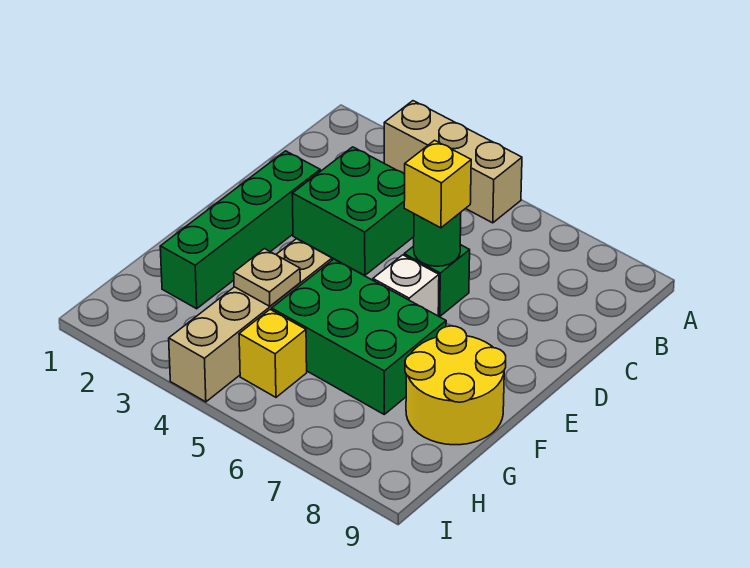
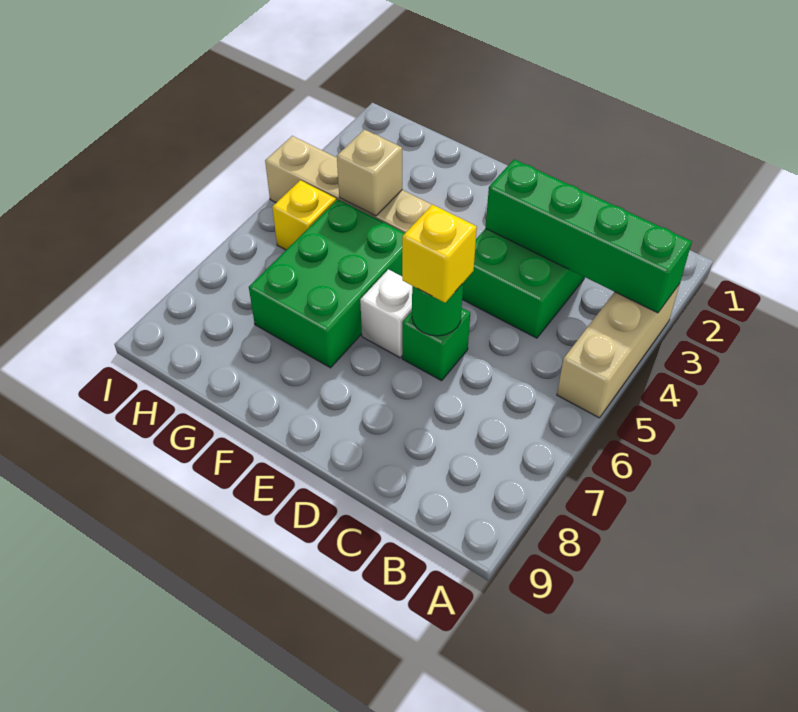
green 1x4 brick [160,151,320,309] -> green 1x4 brick moved to [486,159,692,313]
yellow 2x2 round brick [405,326,506,445] -> none
tan 1x1 plate [234,249,300,306] -> tan 1x1 brick [337,130,402,216]

